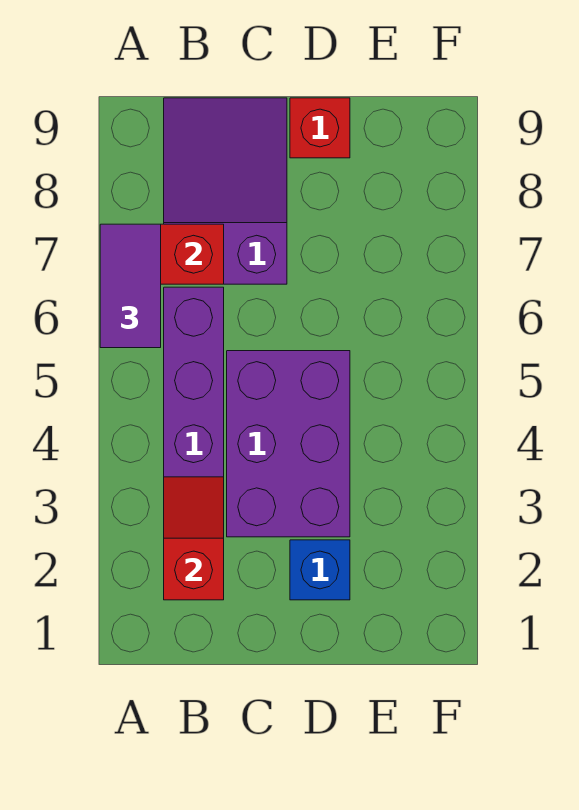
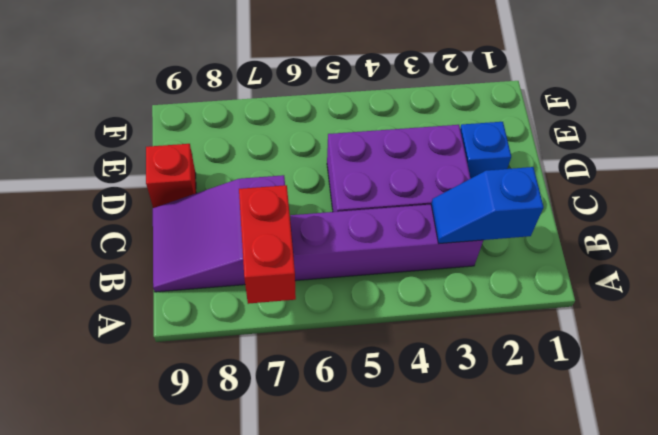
purple 1x2 tile [100,224,161,348] -> none
red 1x2 slope [164,477,224,600] -> blue 1x2 slope [431,167,543,244]

